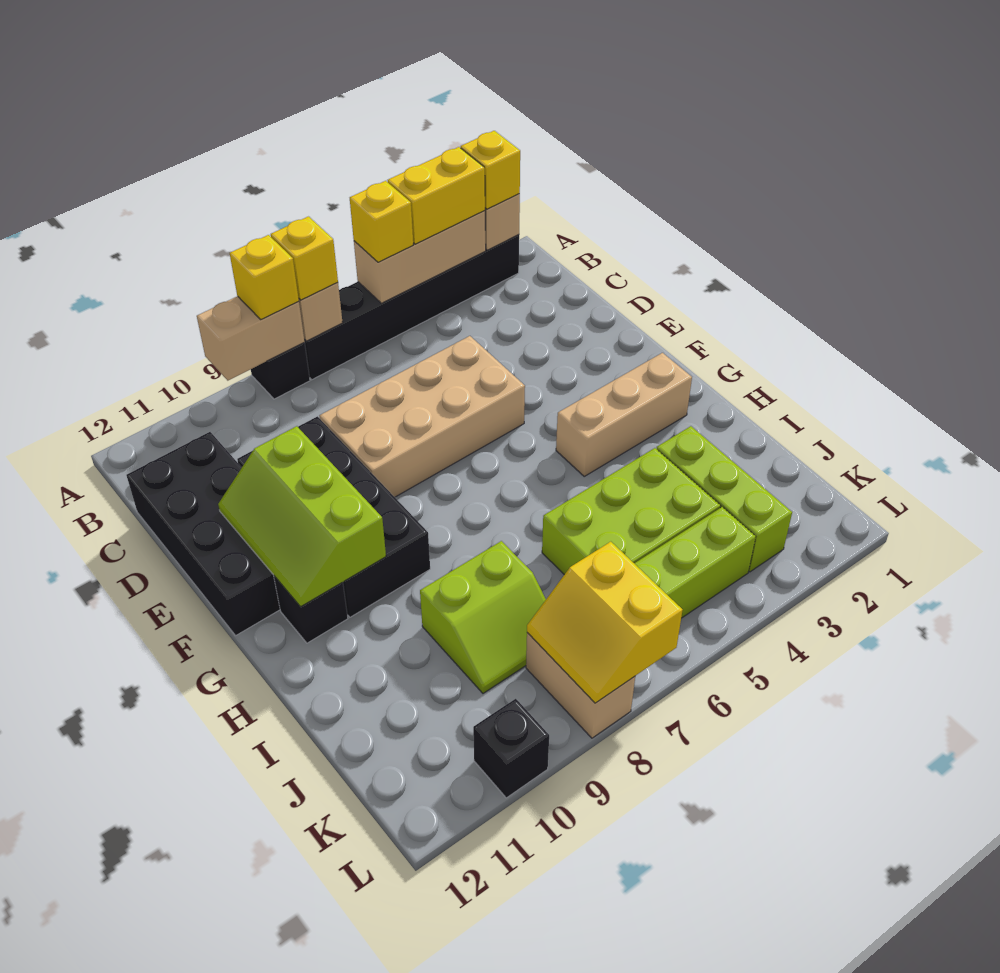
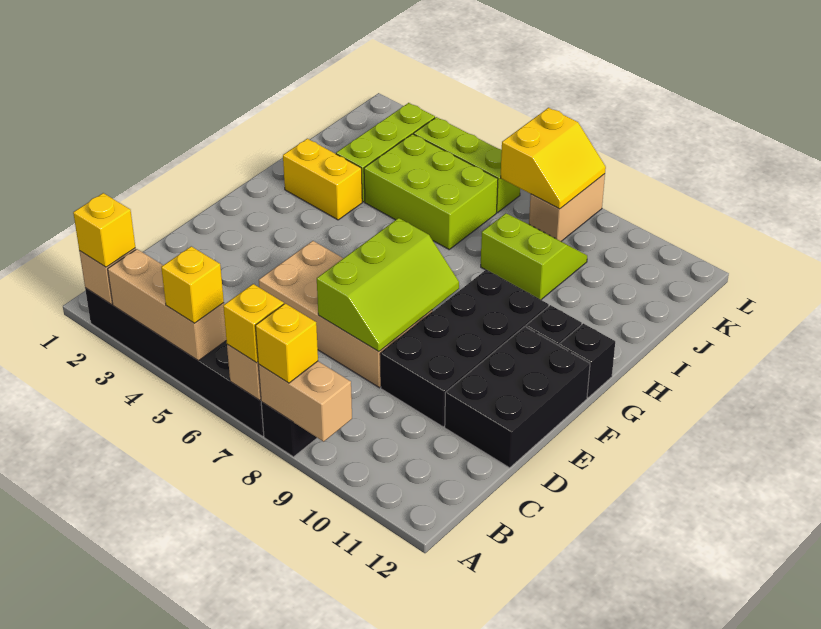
yellow 1x2 brick [388,147,485,244] -> yellow 1x2 brick moved to [283,139,362,220]
black 2x4 brick [127,432,280,635] -> black 2x3 brick [445,326,590,468]
lime 2x3 slope [218,426,386,607] -> lime 2x3 slope moved to [317,218,459,352]
tan 1x3 brick [556,353,692,476] -> none
black 1x1 brick [473,699,549,798] -> black 1x1 brick moved to [559,323,615,398]

